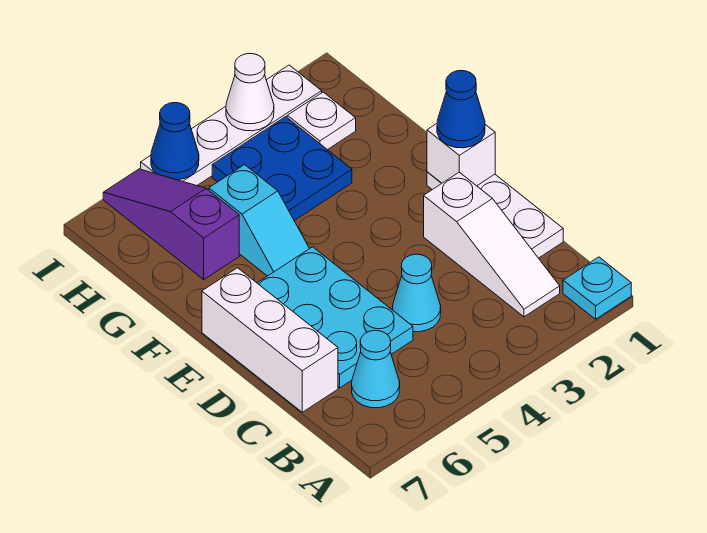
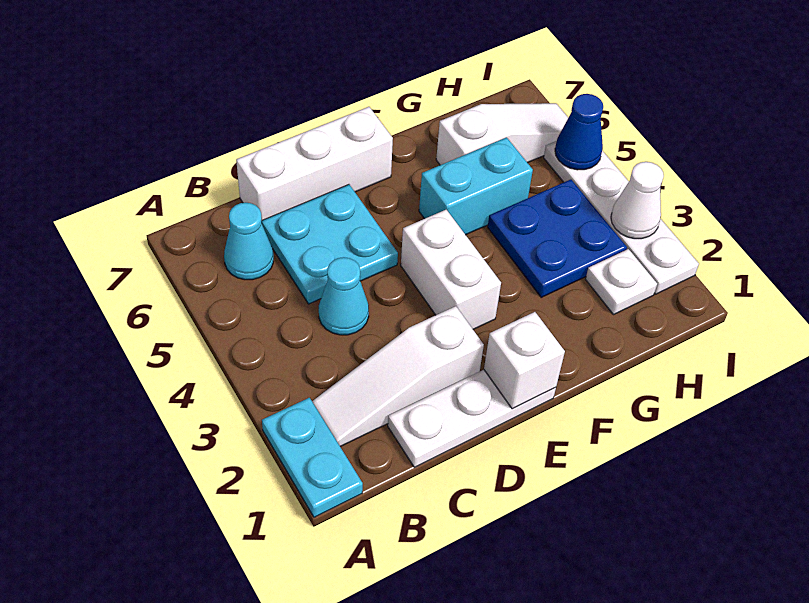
cyan 1x1 plate [563,257,631,319] -> cyan 1x2 plate [262,398,363,517]
cyan 2x3 plate [258,247,413,388] -> cyan 2x2 plate [262,185,398,304]
blue 1x1 cone [437,71,485,148] -> none
none -> white 1x2 brick [401,210,501,329]
cyan 1x2 slope [209,165,309,276] -> cyan 1x2 brick [419,137,533,235]
purple 1x3 slope [103,169,239,279] -> white 1x3 slope [436,103,568,165]

